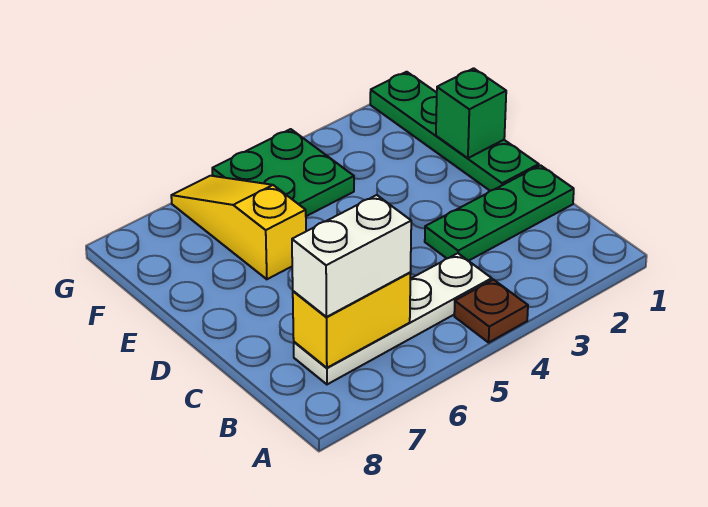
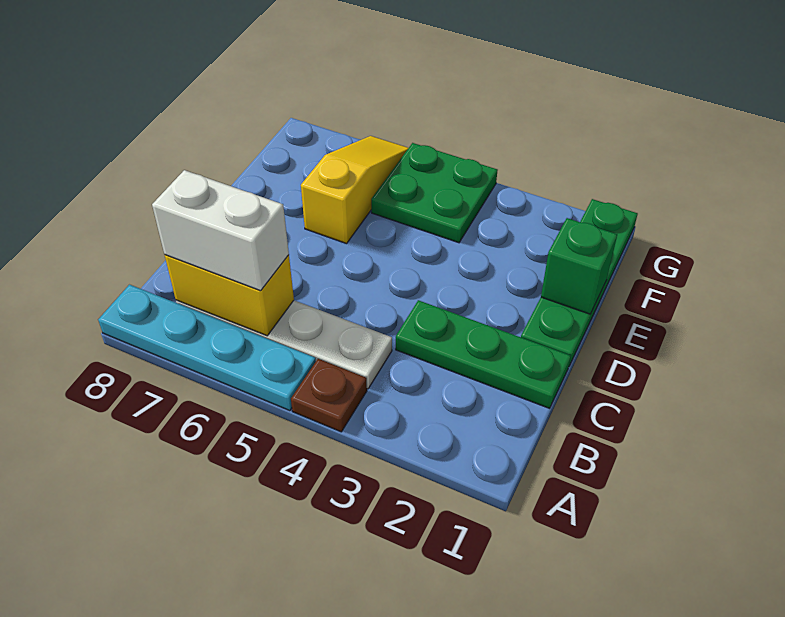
none -> cyan 1x4 plate [98,285,316,411]

